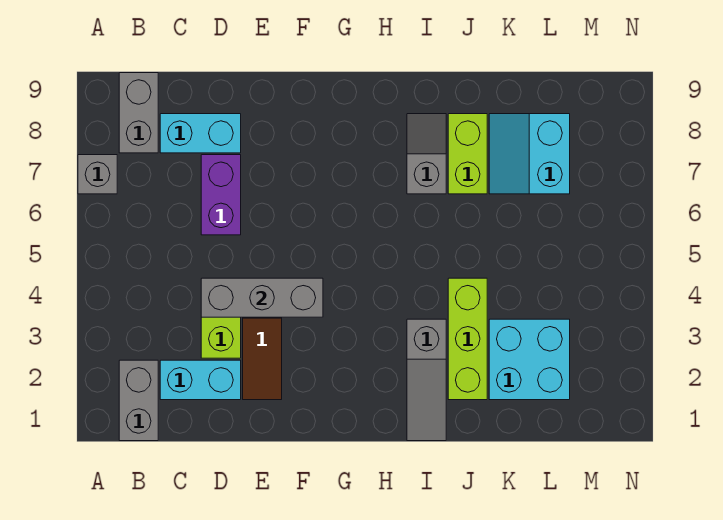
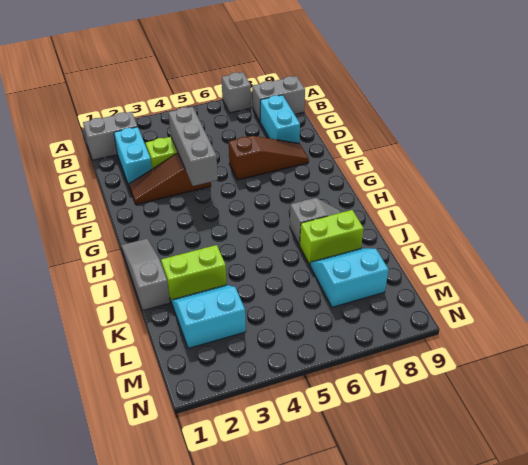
purple 1x2 brick [201,155,241,235] -> none
none -> brown 1x3 slope [229,136,309,180]
grey 1x3 slope [407,319,446,441] -> grey 1x3 slope turned to [121,239,170,310]
lime 1x3 brick [448,278,487,400] -> lime 1x2 brick [161,245,227,303]
cyan 2x2 brick [489,319,570,400] -> cyan 2x2 slope [171,285,246,348]

